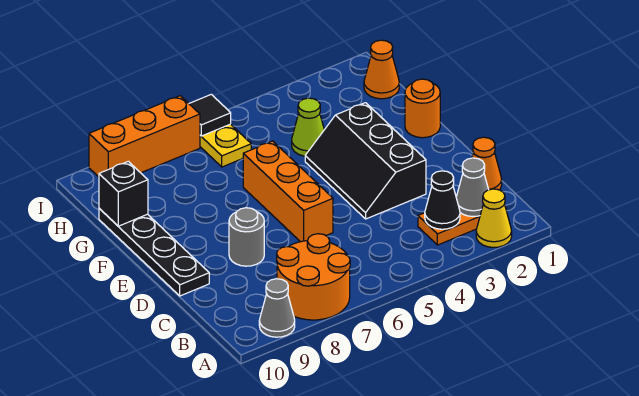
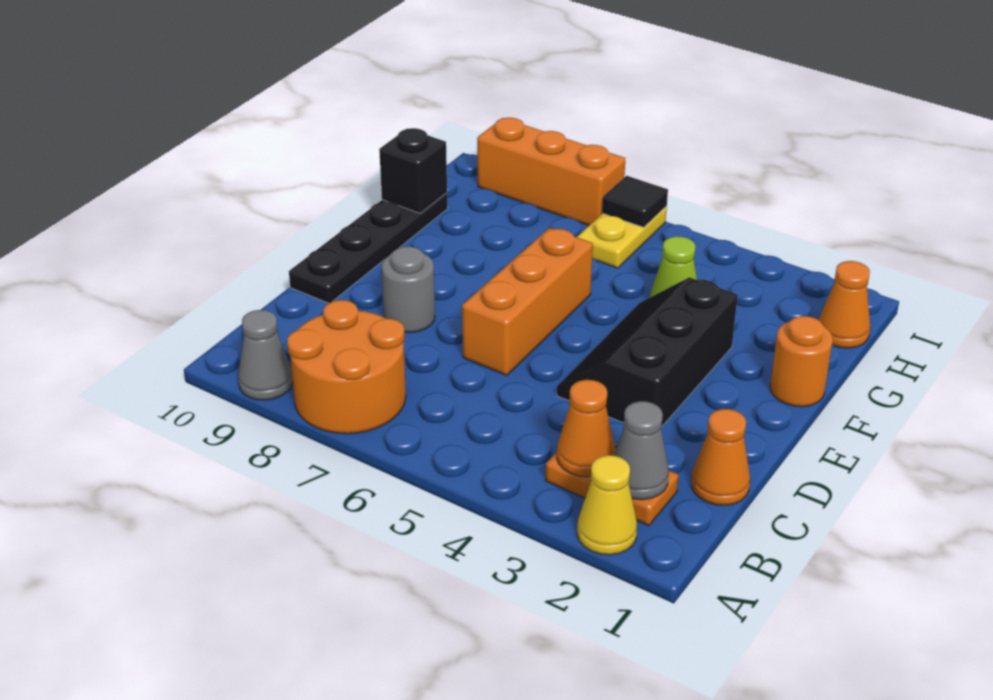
black 1x1 cone [425,171,460,229] -> orange 1x1 cone [557,380,615,477]

